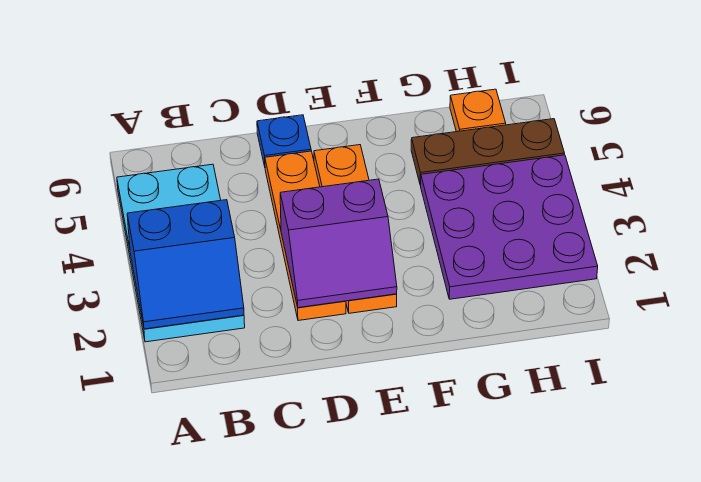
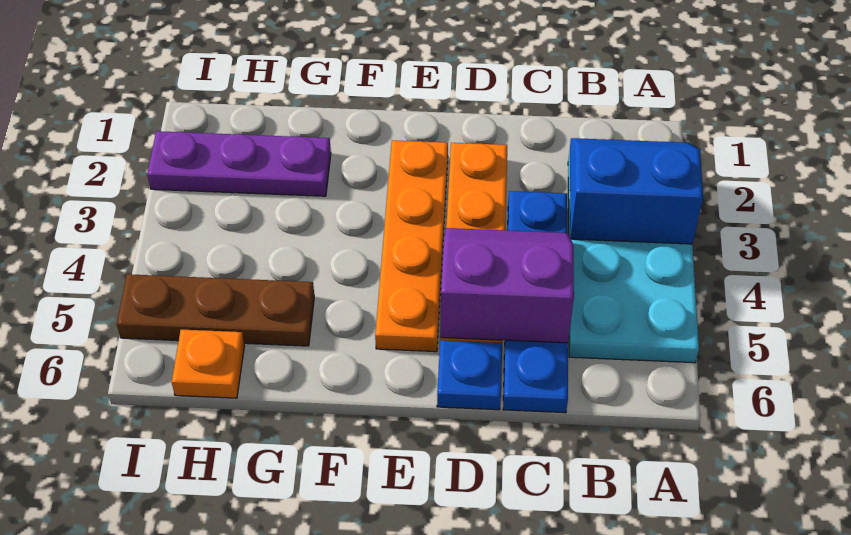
none -> blue 1x4 plate [503,191,568,413]
purple 2x2 slope [280,179,397,308] -> purple 2x2 slope moved to [440,228,574,343]
purple 3x3 plate [421,155,598,299] -> purple 1x3 plate [147,131,331,196]

